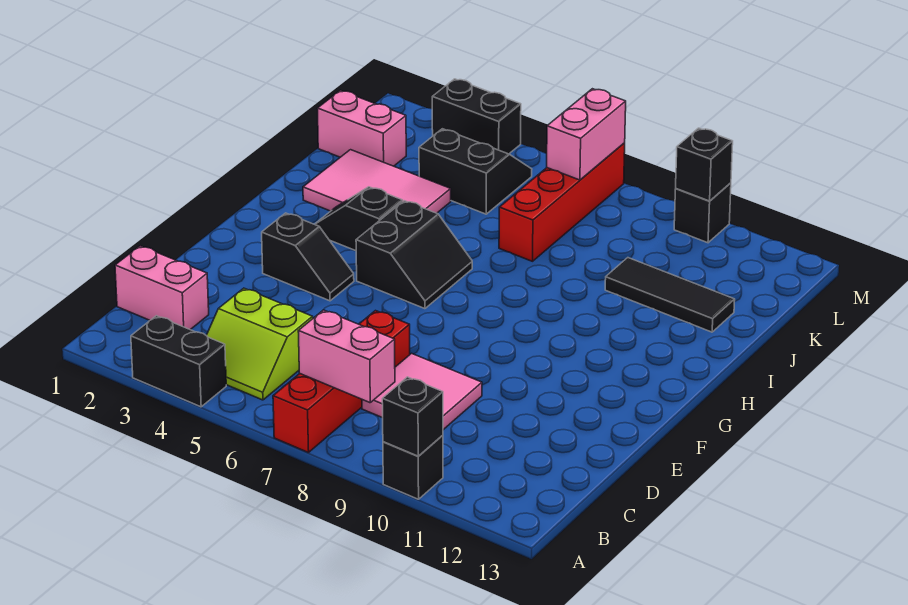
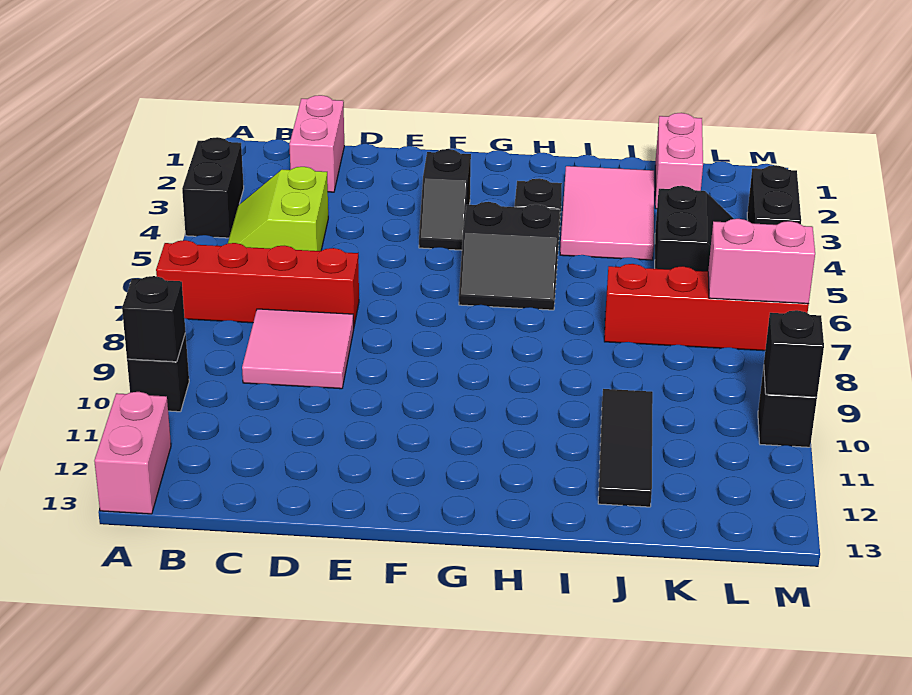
pink 1x2 brick [298,310,395,403] -> pink 1x2 brick moved to [94,392,171,514]

